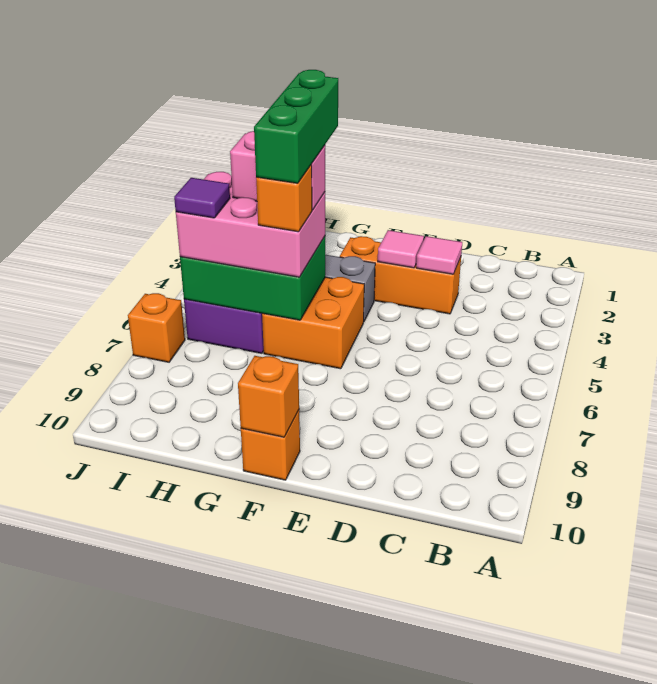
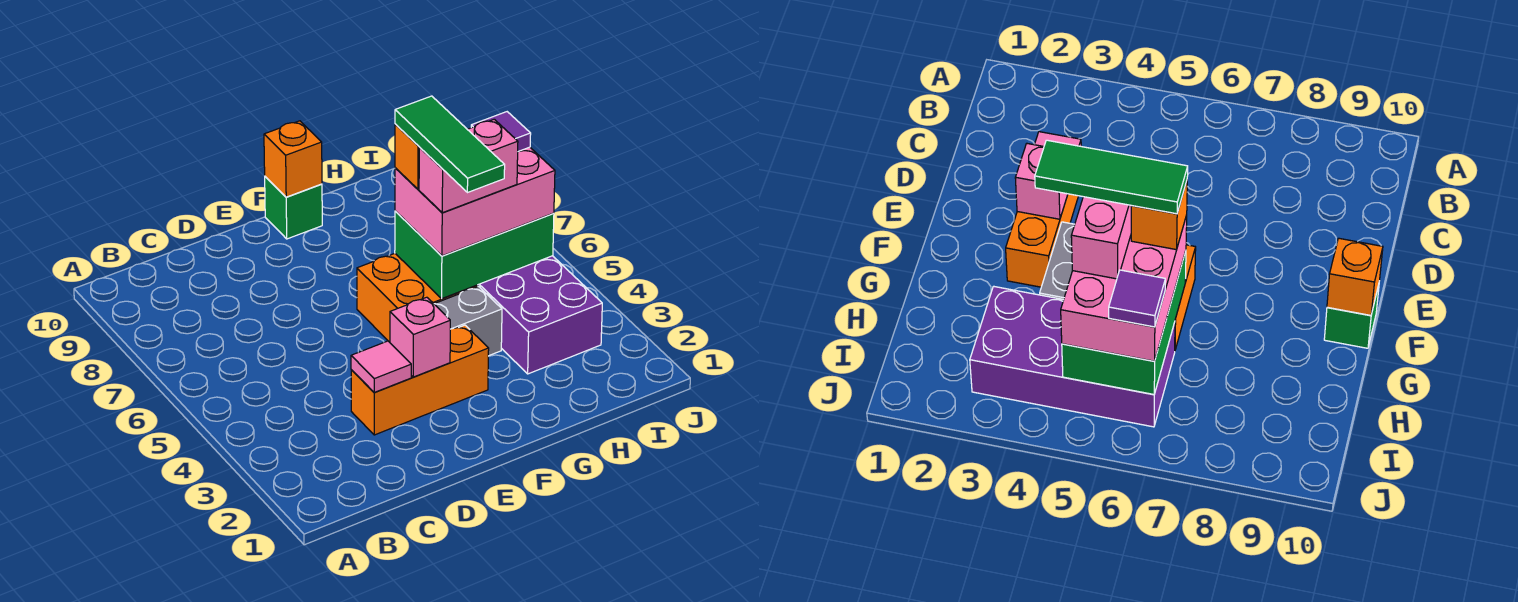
pink 1x1 tile [378,230,424,268] -> pink 1x1 brick [390,297,450,377]
orange 1x1 brick [241,410,300,480] -> green 1x1 brick [265,177,322,239]
green 1x3 brick [254,70,338,183] -> green 1x3 tile [395,96,505,193]
orange 1x1 brick [128,293,185,362] -> none

